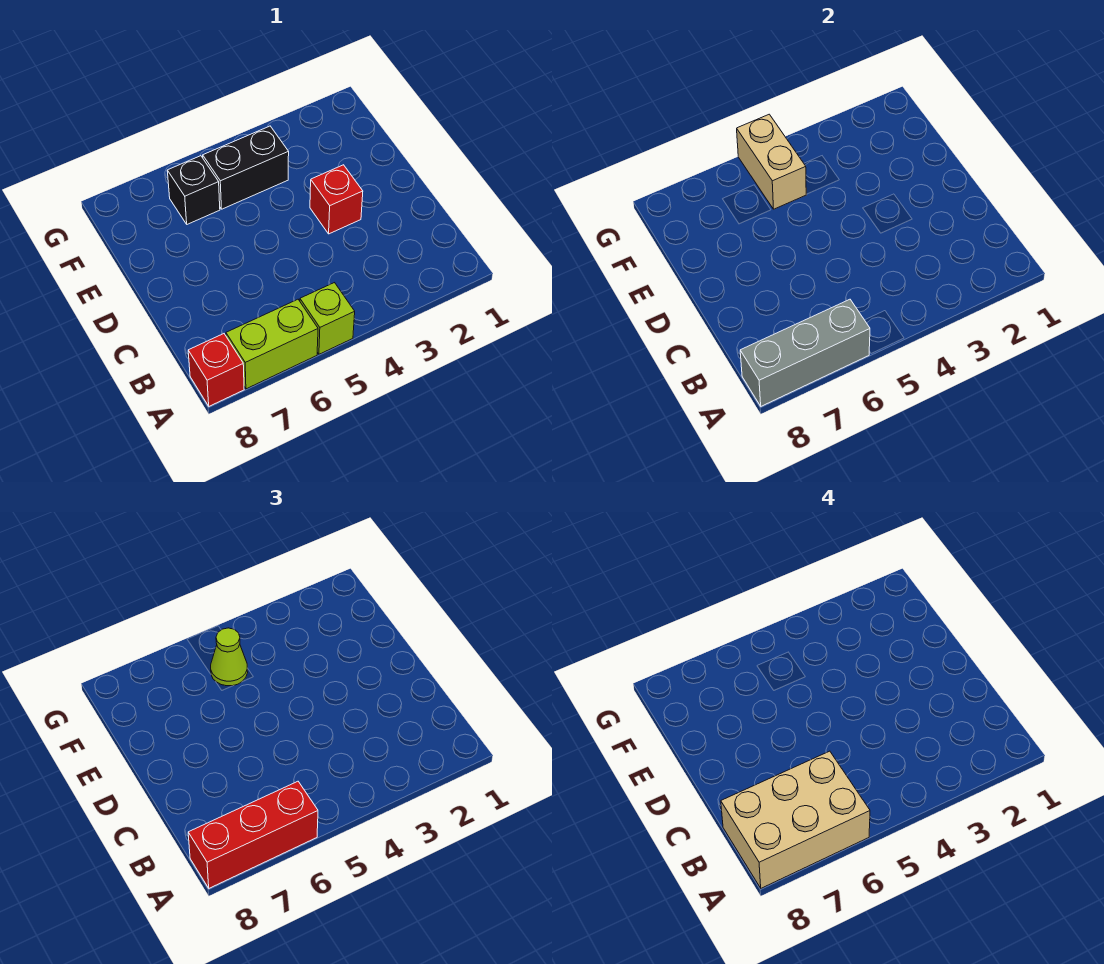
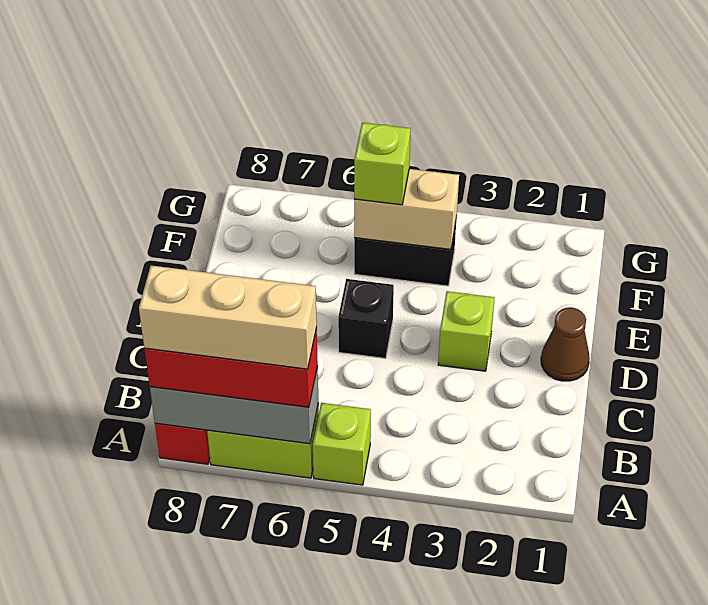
tan 2x3 brick [721,751,870,888] -> tan 1x3 brick [139,266,317,369]
none -> brown 1x1 cone [541,307,590,381]
red 1x1 brick [310,165,363,234] -> lime 1x1 brick [438,291,494,371]
tan 1x2 brick [737,114,806,209] -> tan 1x2 brick turned to [354,169,459,249]
lime 1x1 cone [211,628,248,686] -> lime 1x1 brick [354,123,411,205]
black 1x1 brick [167,156,220,224] -> black 1x1 brick moved to [338,279,394,358]

